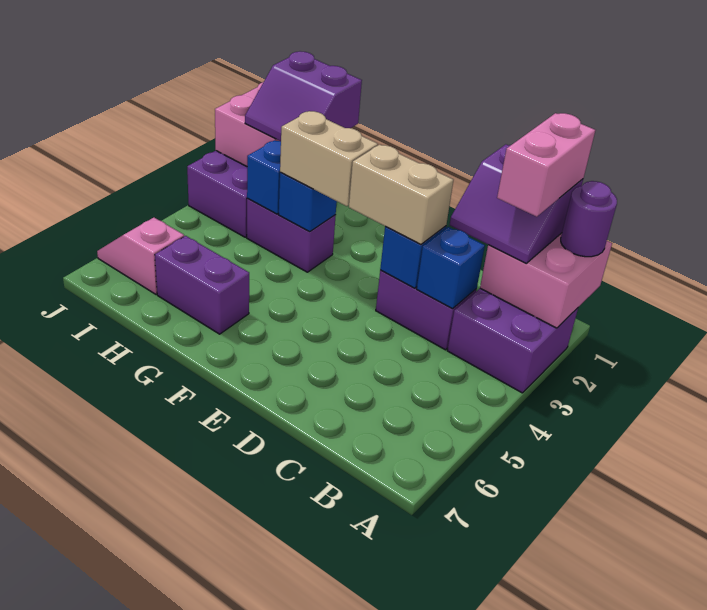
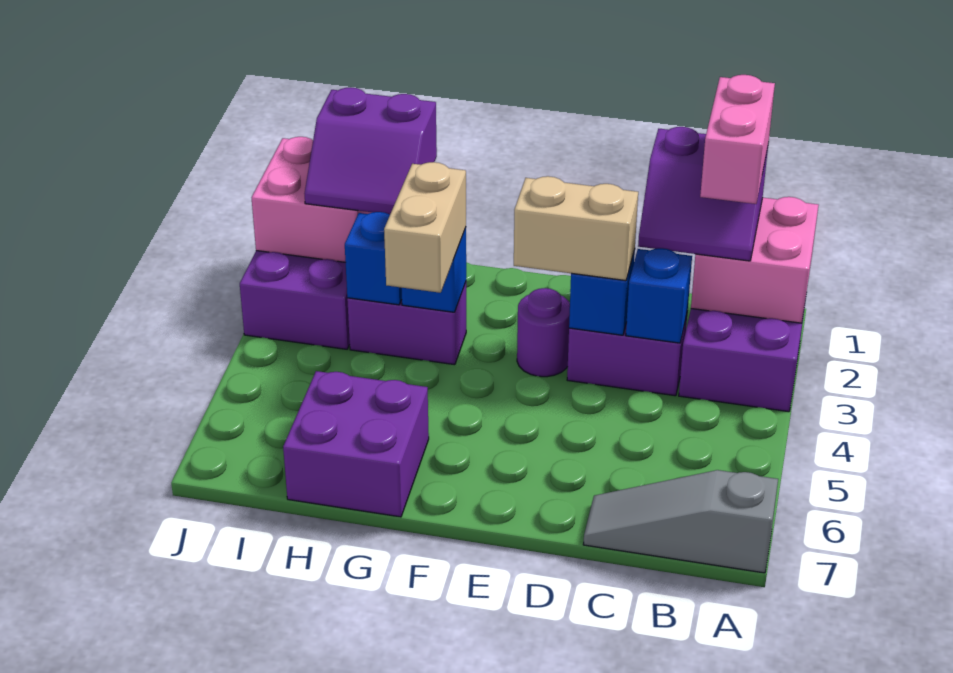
purple 1x1 round brick [561,181,617,257] -> purple 1x1 round brick moved to [517,288,570,377]
none -> grey 1x3 slope [583,470,778,573]
tan 1x2 brick [280,111,378,206] -> tan 1x2 brick turned to [384,162,466,293]
purple 1x2 brick [155,236,249,334] -> purple 2x2 brick [283,371,429,517]
pink 1x2 slope [97,218,184,294] -> none

